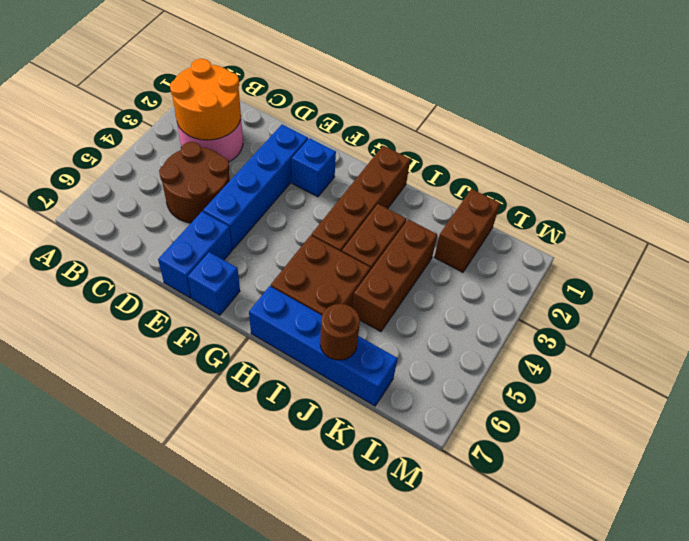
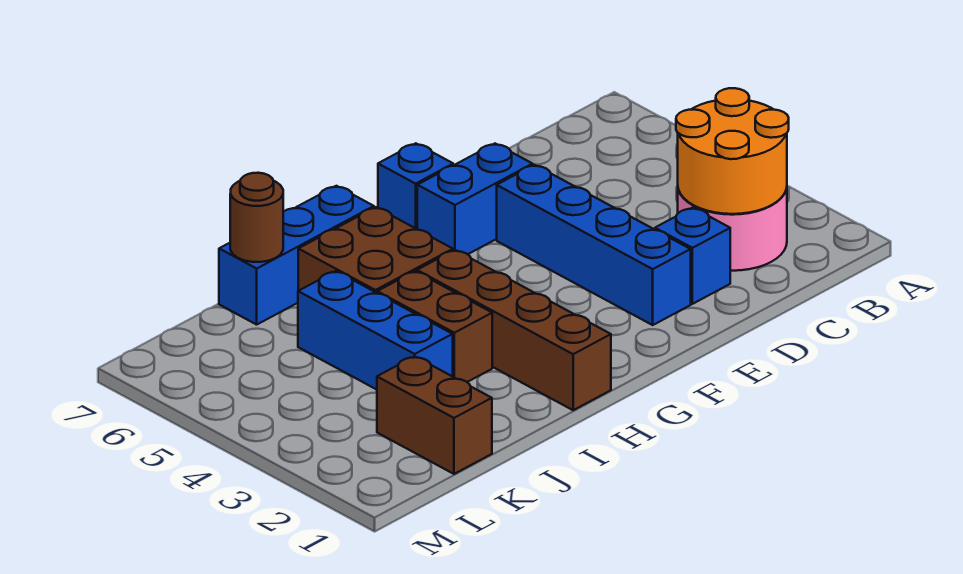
brown 2x2 round brick [159,142,230,223] -> none
blue 1x2 brick [158,212,232,298] -> blue 1x2 brick turned to [417,144,533,254]
blue 1x1 brick [292,138,336,197] -> blue 1x1 brick moved to [655,208,730,304]
blue 1x4 brick [249,286,398,406] -> blue 1x3 brick [219,186,374,325]
brown 1x3 brick [352,219,437,332] -> blue 1x3 brick [298,271,453,390]

